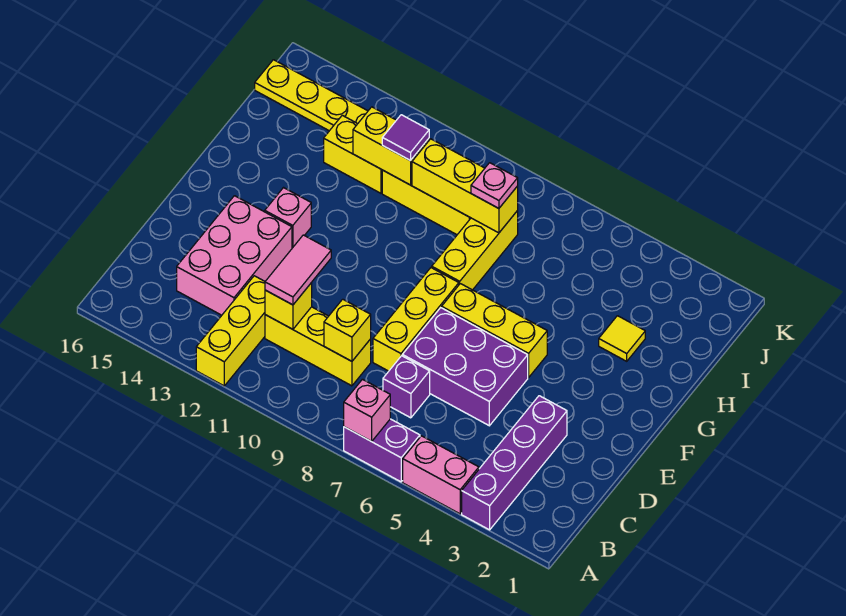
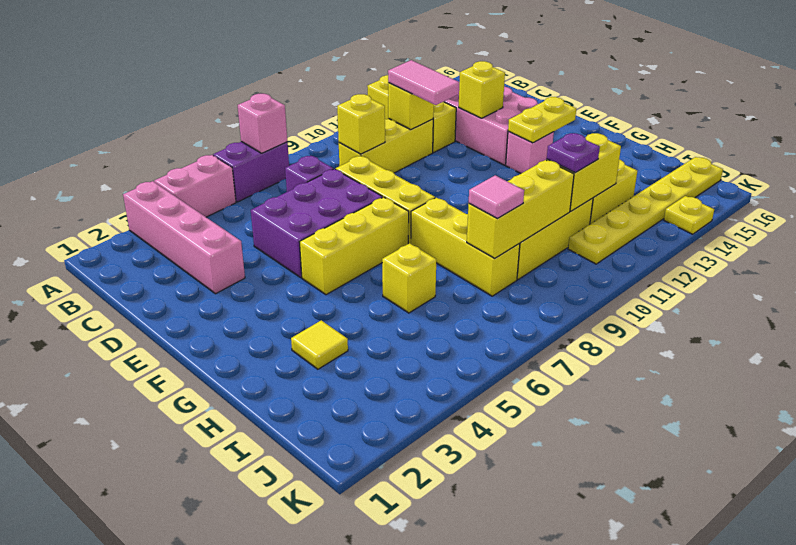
purple 1x4 brick [462,396,567,530] -> pink 1x4 brick [123,181,245,294]
none -> yellow 1x1 brick [459,61,505,118]
none -> yellow 1x2 plate [508,97,576,143]
none -> yellow 1x1 brick [382,243,436,313]
pink 1x1 plate [471,163,518,208] -> pink 1x1 tile [469,175,524,218]
purple 1x1 tile [382,115,429,161] -> purple 1x1 plate [547,133,600,173]
none -> yellow 1x1 plate [664,196,714,234]

